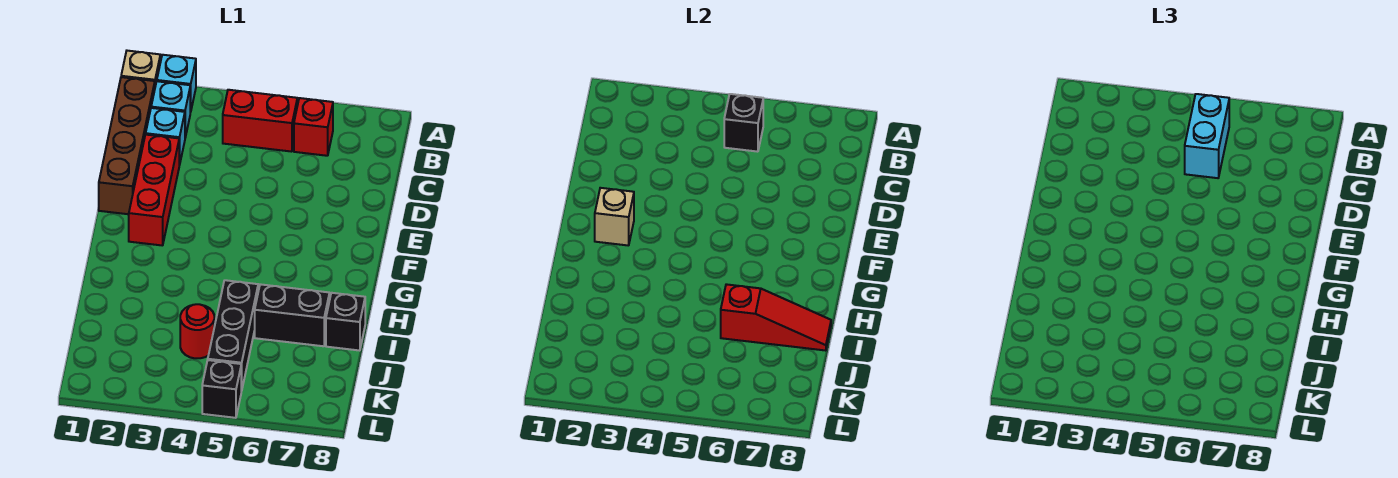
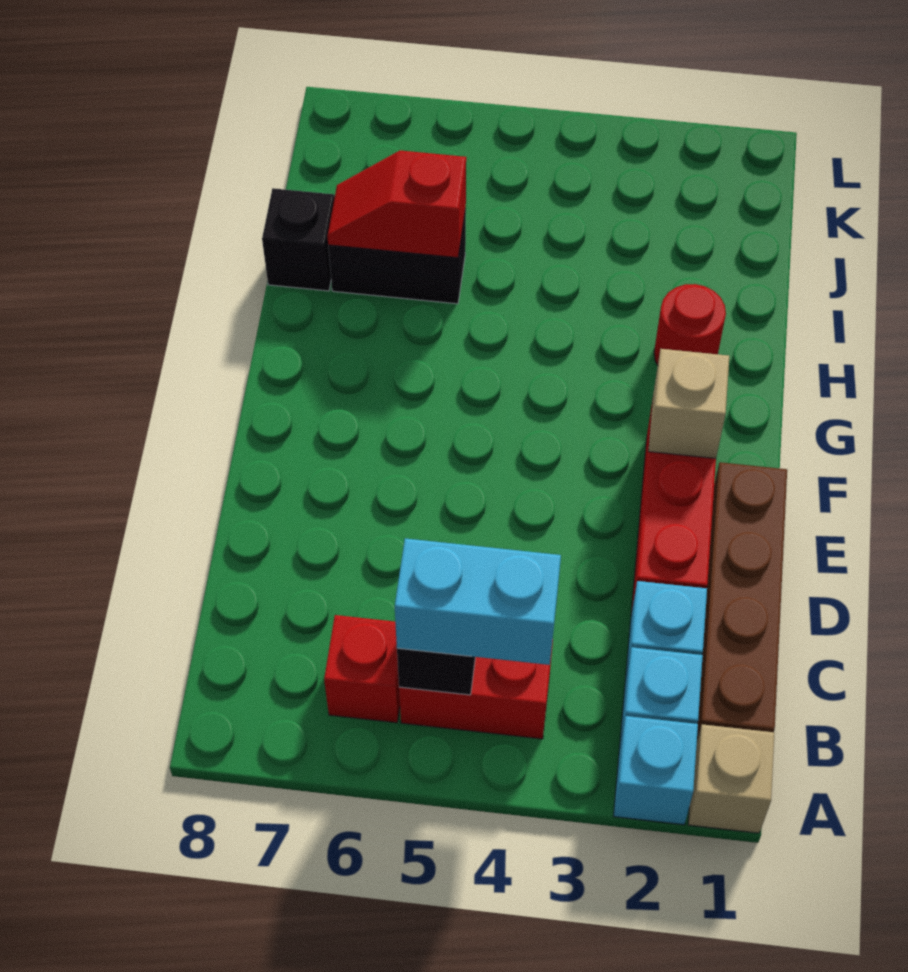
cyan 1x2 brick [1185,94,1229,178] -> cyan 1x2 brick turned to [395,538,561,665]
black 1x3 brick [208,280,258,391] -> none
red 1x3 slope [721,284,831,351] -> red 1x2 slope [327,151,466,258]
red 1x1 round brick [180,304,214,358] -> red 1x1 round brick moved to [654,284,726,365]
black 1x1 brick [202,360,241,418] -> none

